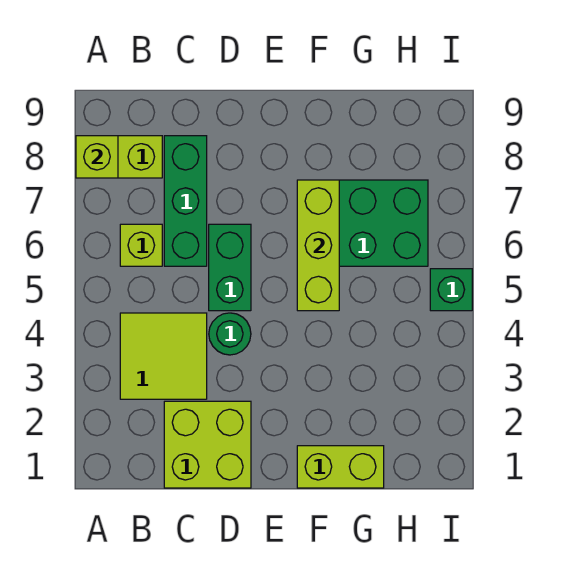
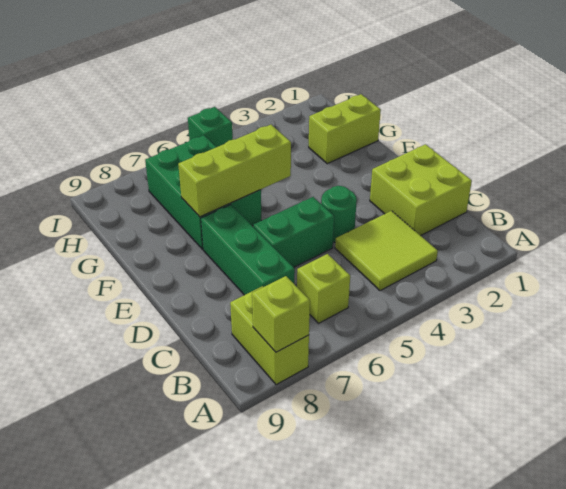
green 1x3 brick [164,136,207,266] -> green 1x3 brick turned to [201,205,295,295]
lime 1x2 brick [297,446,384,488] -> lime 1x2 brick turned to [309,94,381,164]

